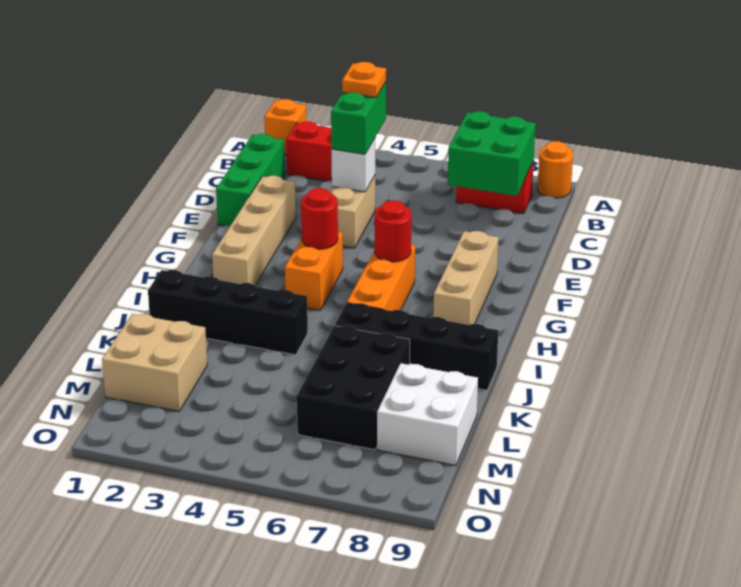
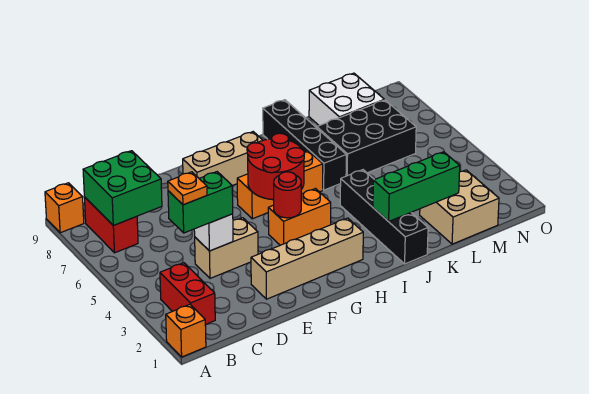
orange 1x1 round brick [537,141,573,198] -> orange 1x1 brick [45,183,84,233]
green 1x3 brick [216,134,285,226] -> green 1x3 brick moved to [373,152,460,221]
red 1x1 round brick [375,200,412,262] -> red 2x2 round brick [247,133,305,200]

